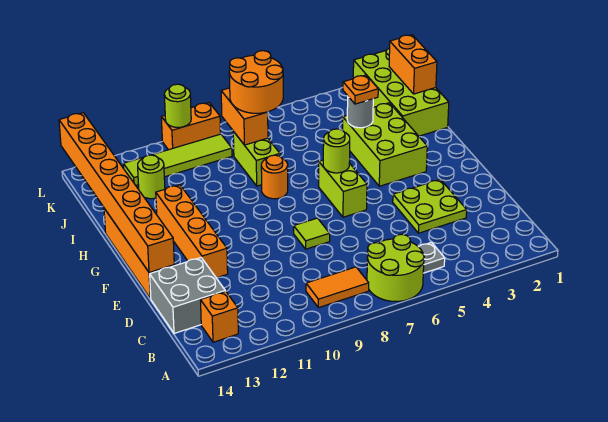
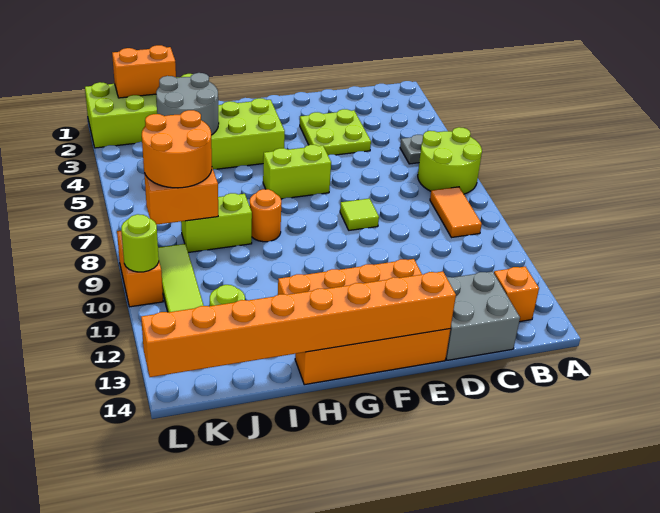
lime 1x1 round brick [323,129,350,173] -> none
grey 1x1 round brick [347,97,373,128] -> grey 2x2 round brick [156,73,219,135]
orange 1x1 plate [343,75,378,104] -> none

